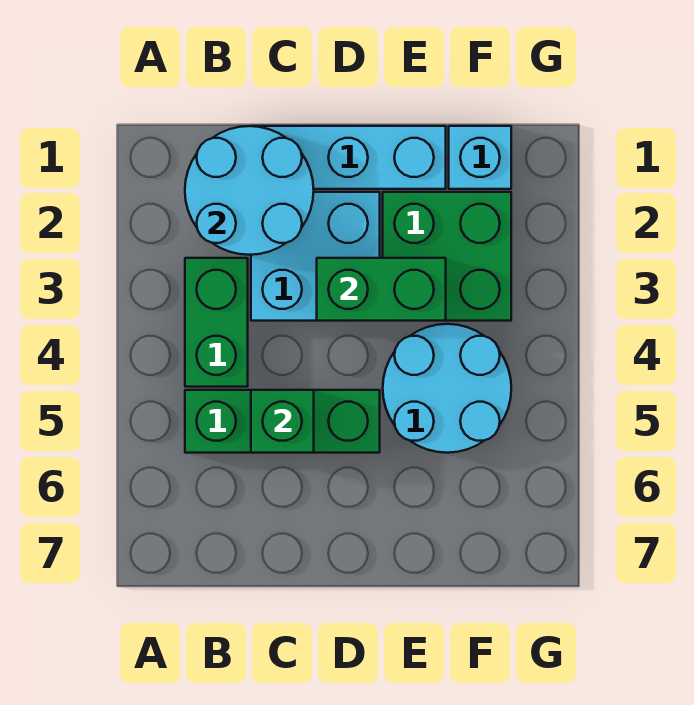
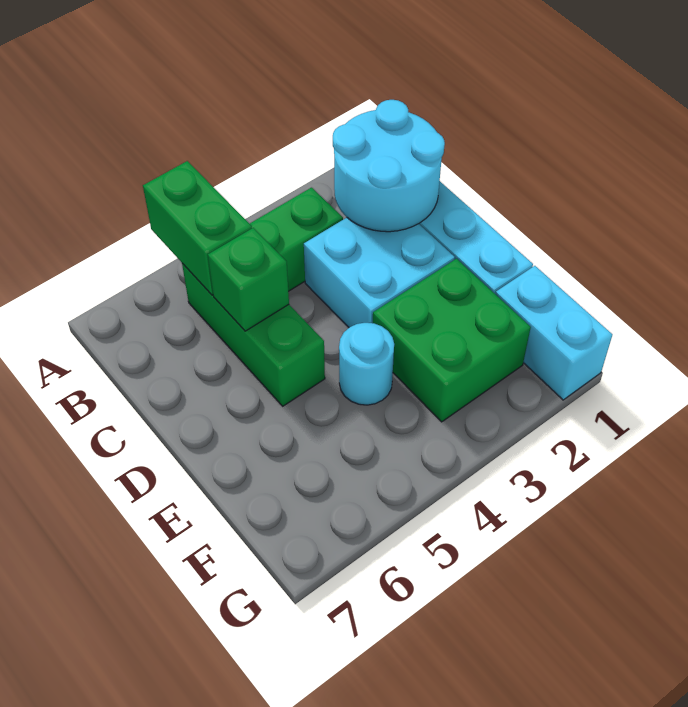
green 1x2 brick [317,258,446,321] -> green 1x2 brick moved to [143,161,252,295]
cyan 2x2 round brick [383,324,511,453] -> cyan 1x1 round brick [339,323,394,405]
cyan 1x1 brick [449,126,511,189] -> cyan 1x2 brick [496,266,612,400]

